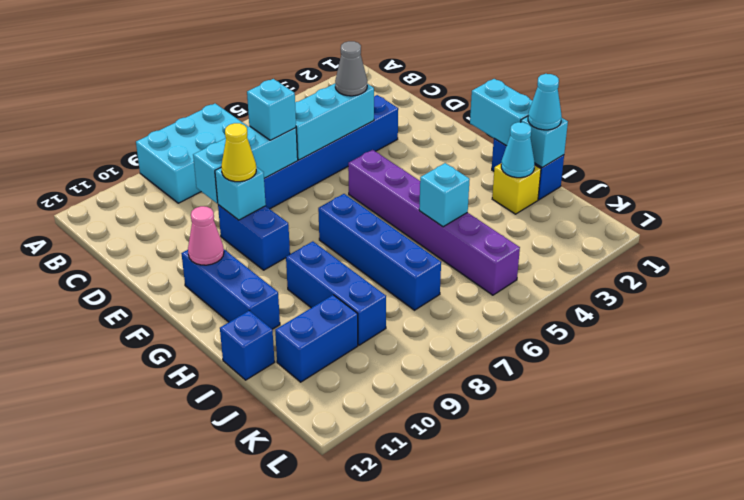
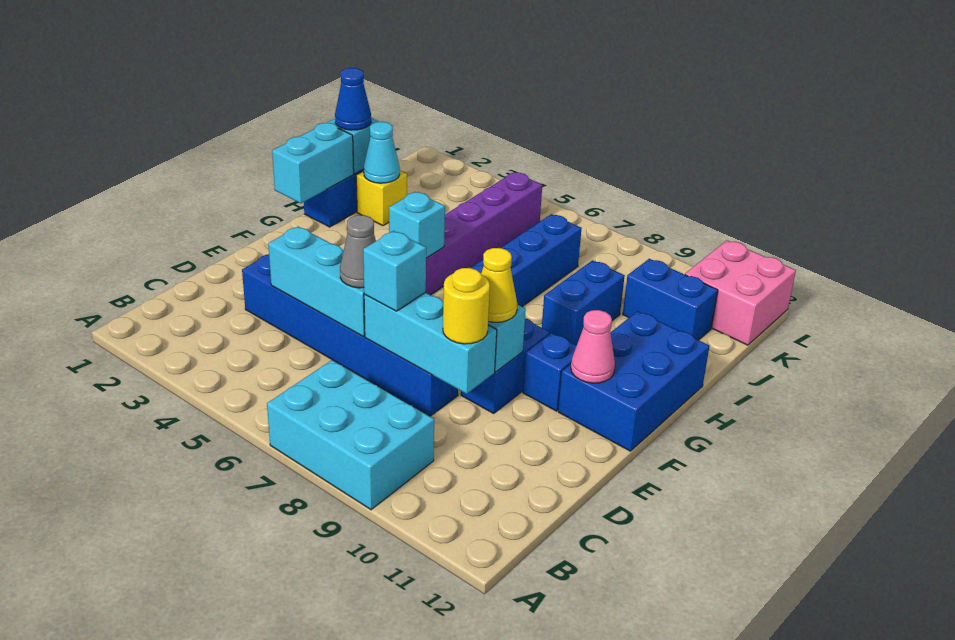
grey 1x1 cone [335,41,367,96] -> grey 1x1 cone moved to [340,215,376,288]
none -> yellow 1x1 round brick [443,268,490,344]
blue 1x3 brick [181,250,280,329] -> blue 2x3 brick [558,311,709,451]
blue 1x3 brick [286,241,386,345] -> blue 1x2 brick [542,260,625,345]
cyan 1x1 cone [528,74,562,130] -> blue 1x1 cone [335,68,371,130]
cyan 1x1 brick [419,163,470,227] -> cyan 1x1 brick moved to [389,192,445,258]
blue 1x1 brick [220,311,274,380] -> blue 1x1 brick moved to [523,333,577,411]
none -> pink 2x2 brick [685,241,796,345]

